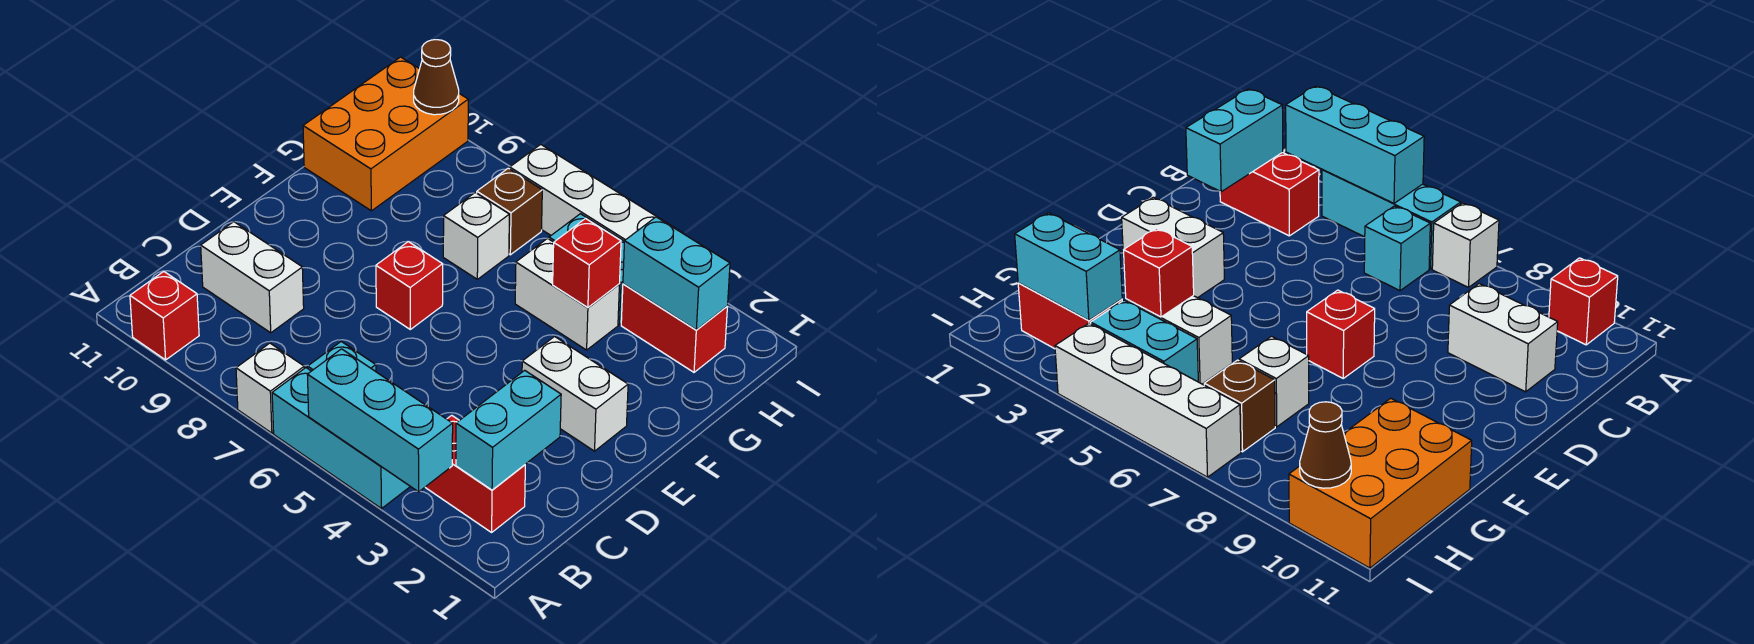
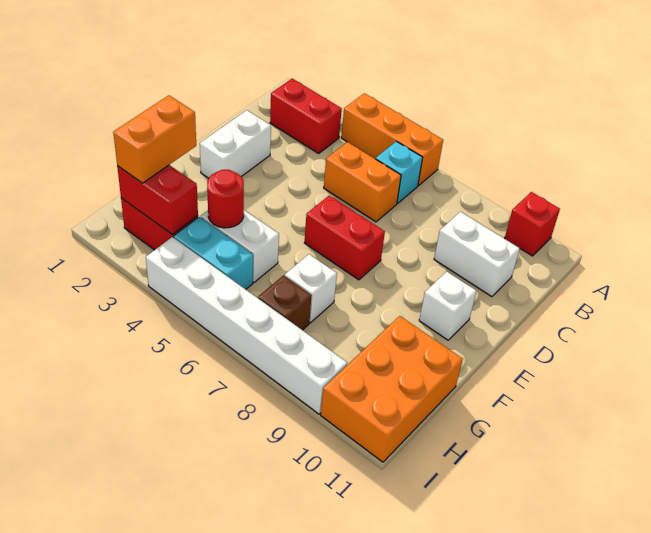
cyan 1x3 brick [307,349,453,492] -> none
cyan 1x3 brick [272,368,410,509] -> orange 1x3 brick [341,93,443,186]
white 1x1 brick [236,343,304,433] -> white 1x1 brick moved to [419,272,476,340]
cyan 1x2 brick [456,370,561,490] -> none
none -> orange 1x2 brick [324,142,401,222]
white 1x2 brick [522,337,628,451] -> white 1x2 brick turned to [200,110,271,178]
red 1x1 brick [376,242,443,329] -> red 1x2 brick [305,195,385,280]
none -> orange 1x2 brick [113,95,196,183]
red 1x1 brick [553,219,621,308] -> red 1x1 round brick [207,170,244,228]
cyan 1x2 brick [623,217,730,330] -> red 1x2 brick [117,165,198,234]
white 1x4 brick [510,144,684,241] -> white 1x6 brick [146,237,347,414]
brown 1x1 cone [414,40,459,115] -> none

